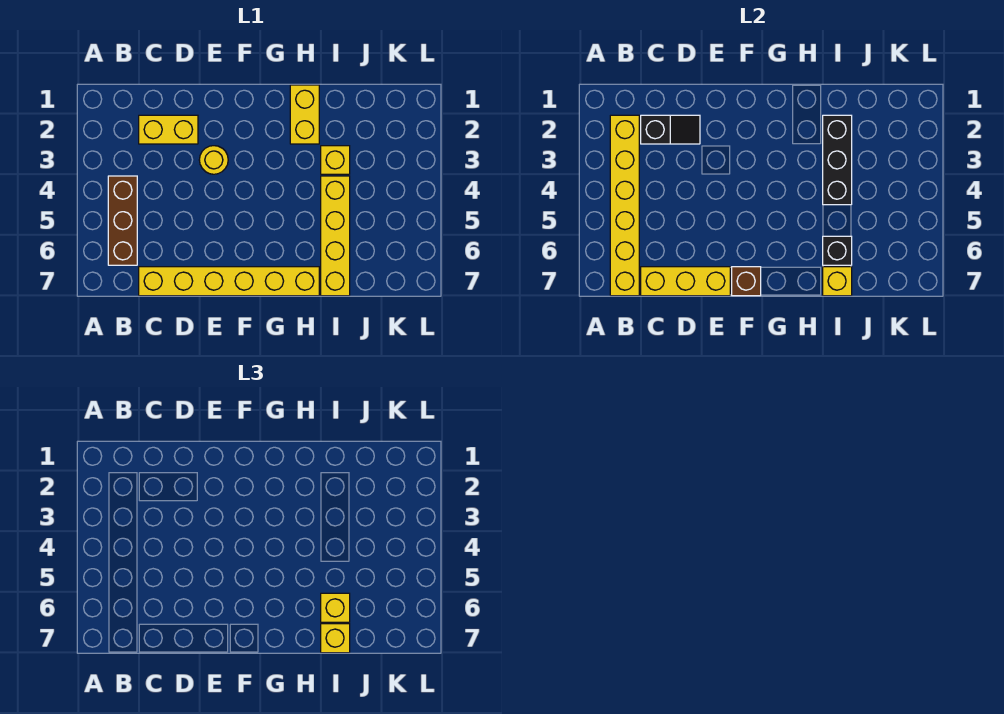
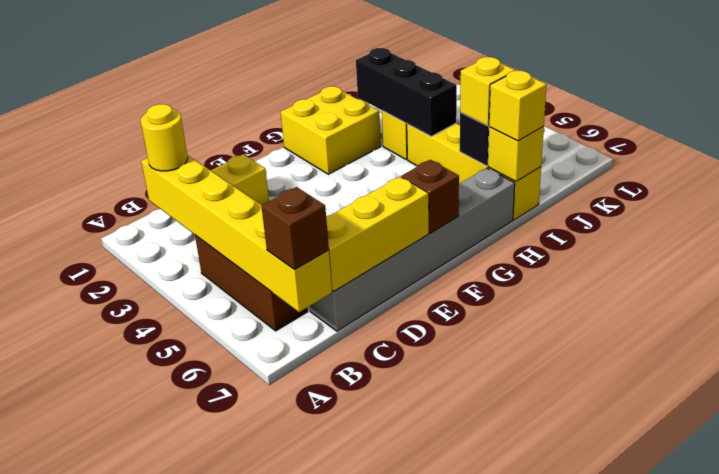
none -> brown 1x1 brick [261,187,329,269]
black 1x2 slope [641,115,700,144] -> none
yellow 1x6 brick [139,267,319,296] -> grey 1x6 brick [310,168,515,331]
yellow 1x1 round brick [199,146,228,174] -> yellow 1x1 round brick moved to [141,104,188,171]
yellow 1x2 brick [290,85,319,144] -> yellow 2x2 brick [281,86,381,174]

